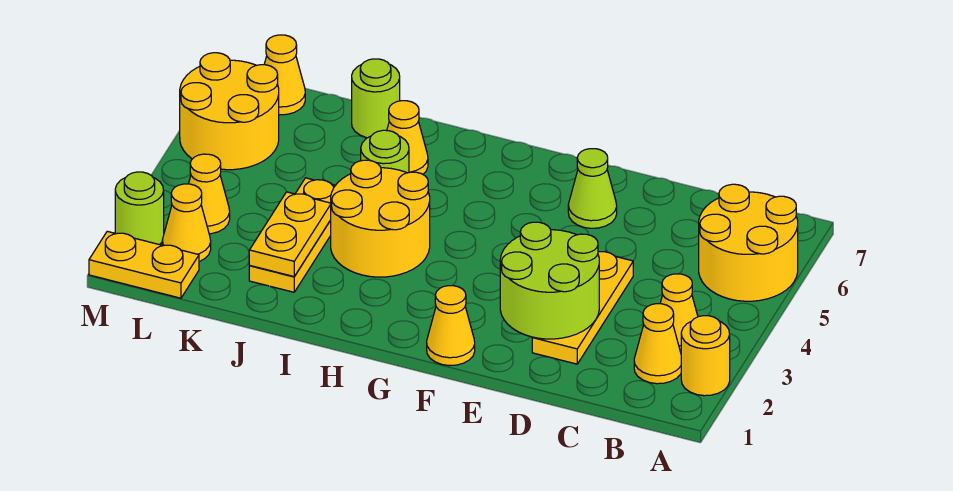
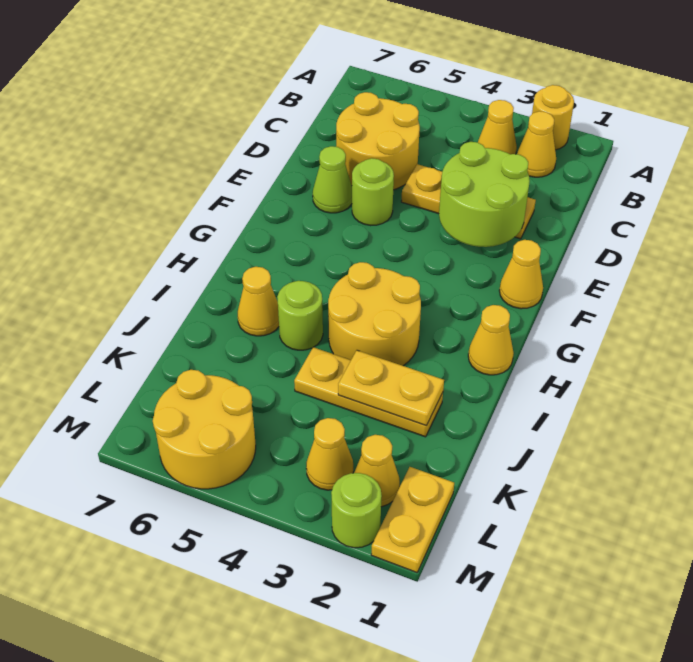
yellow 2x2 round brick [699,184,798,301] -> yellow 2x2 round brick moved to [336,92,420,190]
lime 1x1 round brick [352,59,400,138] -> lime 1x1 round brick moved to [352,158,394,226]
yellow 1x1 cone [264,35,305,115] -> yellow 1x1 cone moved to [468,305,514,375]

